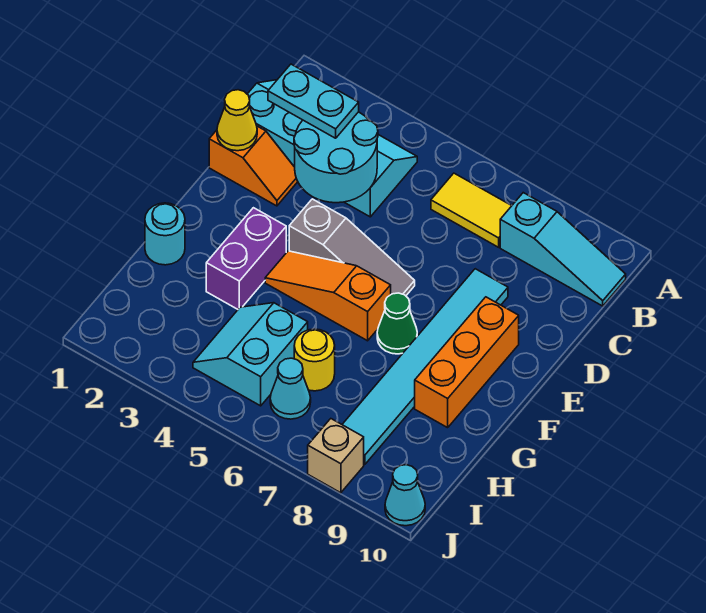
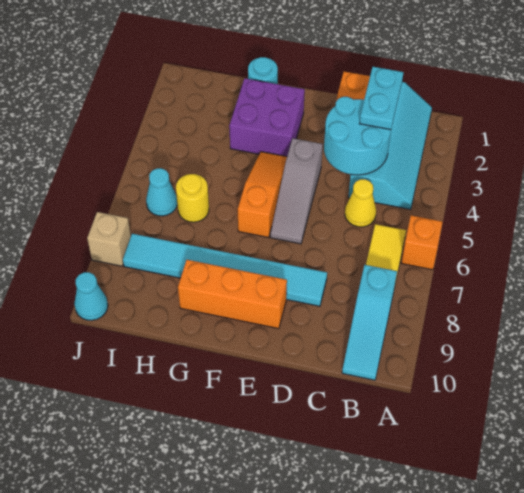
none -> orange 1x1 brick [402,215,443,270]
yellow 1x1 cone [217,90,257,151] -> yellow 1x1 cone moved to [345,179,376,227]
purple 1x2 brick [206,208,286,309] -> purple 2x2 brick [229,78,305,156]
green 1x1 cone [377,293,417,354] -> none
cyan 2x2 slope [193,303,308,406] -> none

